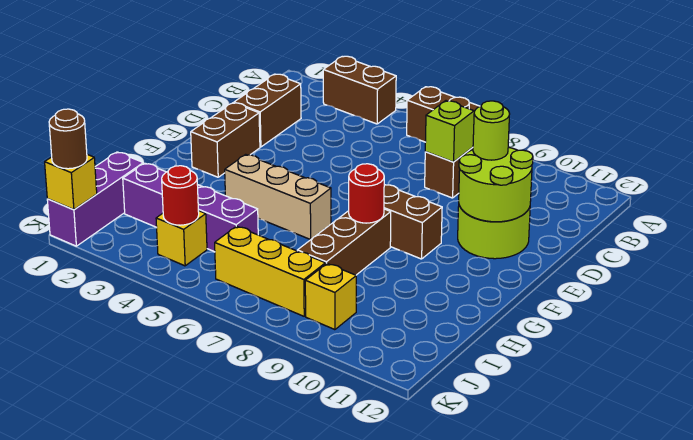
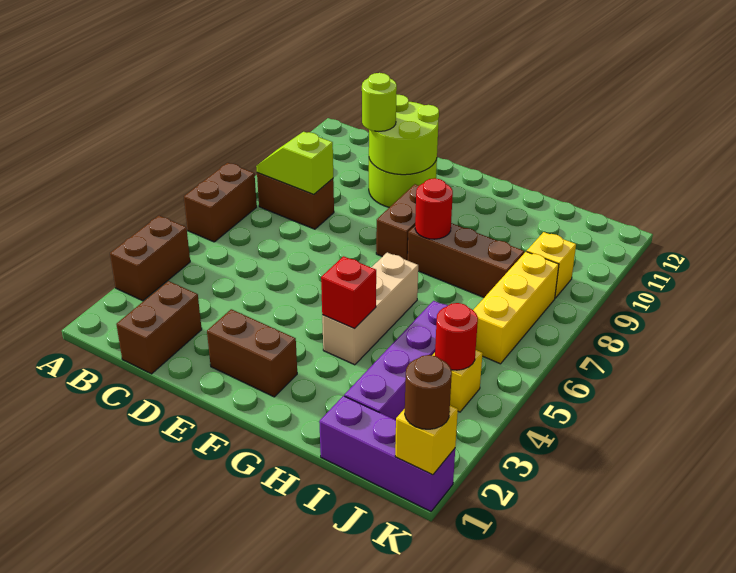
brown 1x2 brick [234,74,301,147] -> brown 1x2 brick turned to [116,281,202,374]
none -> red 1x1 brick [321,256,376,328]

